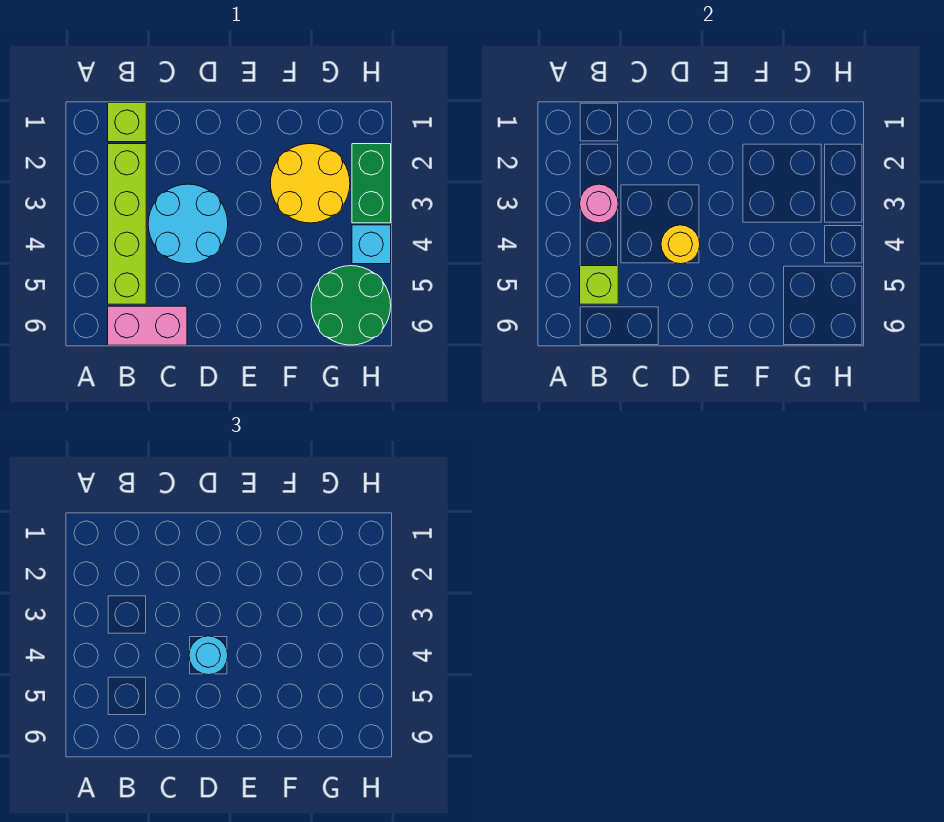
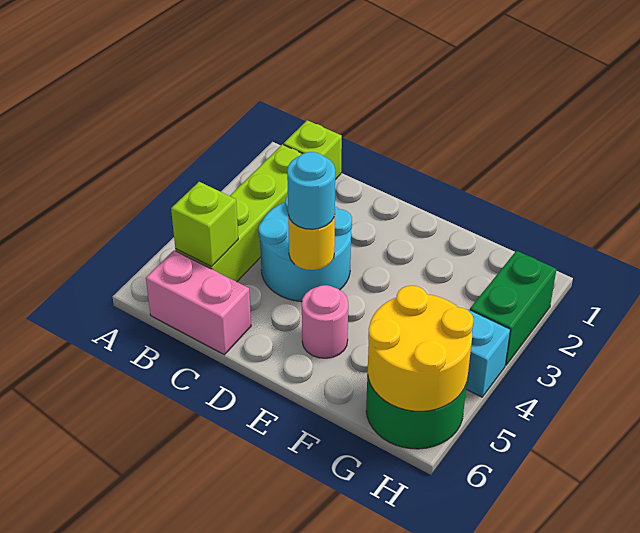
pink 1x1 round brick [580,184,618,223] -> pink 1x1 round brick moved to [302,285,348,358]
yellow 2x2 round brick [270,144,350,223] -> yellow 2x2 round brick moved to [368,286,473,411]

